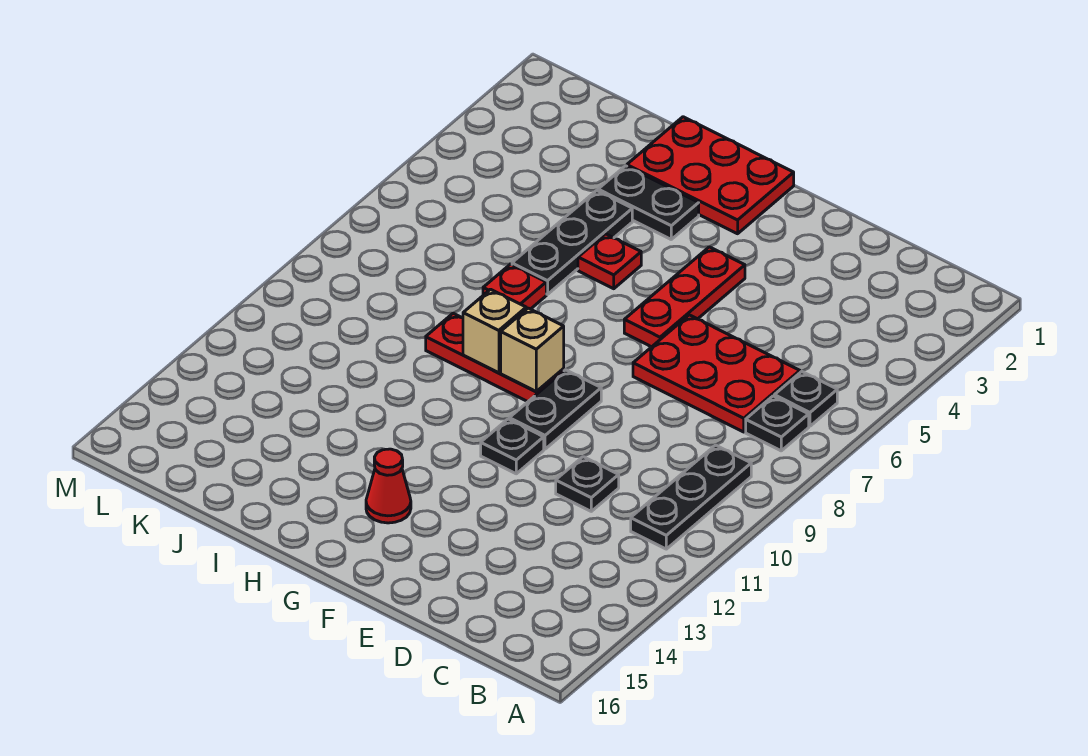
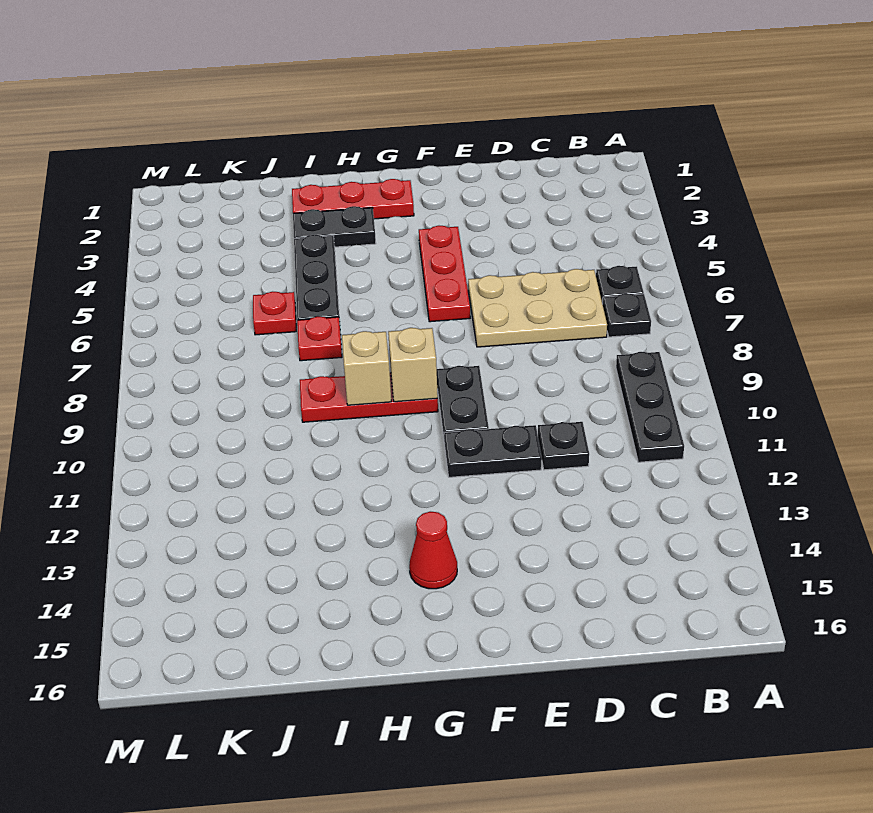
red 2x3 plate [633,315,800,432] -> tan 2x3 plate [468,269,607,347]
black 1x1 plate [481,419,544,474] -> black 1x2 plate [444,425,542,477]
red 2x3 plate [627,117,794,234] -> red 1x3 plate [292,179,414,219]
red 1x1 plate [578,234,641,289] -> red 1x1 plate moved to [253,292,296,335]

